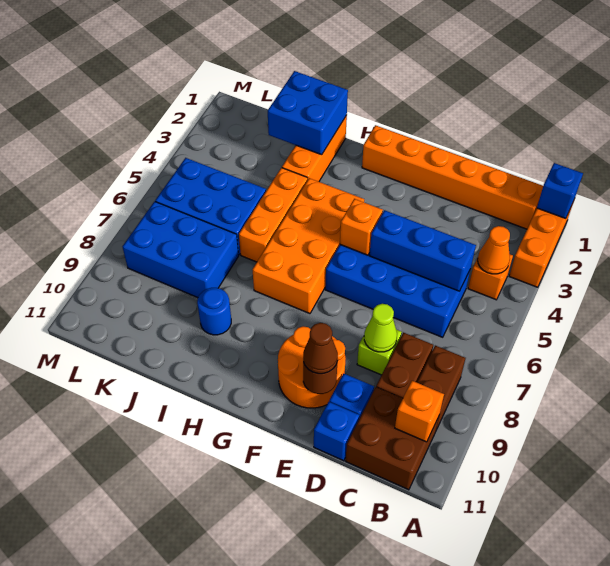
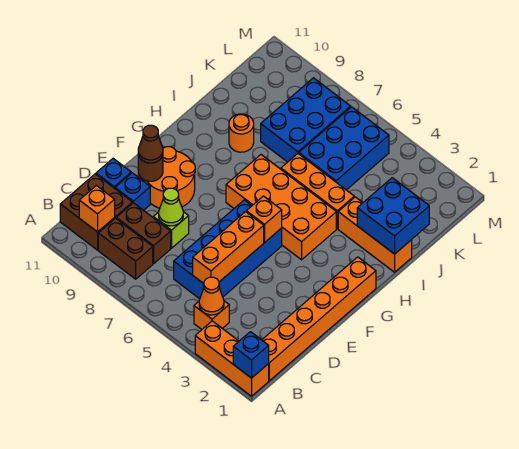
blue 1x3 brick [370,210,476,291] -> orange 1x3 brick [193,212,264,284]
blue 1x1 round brick [197,288,231,335] -> orange 1x1 round brick [229,114,254,152]

